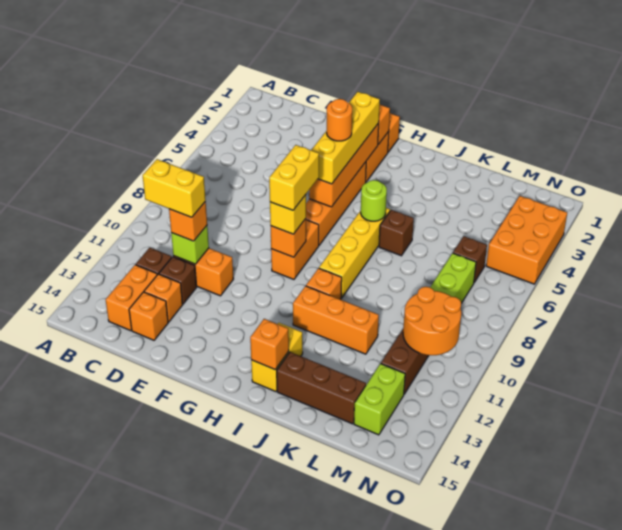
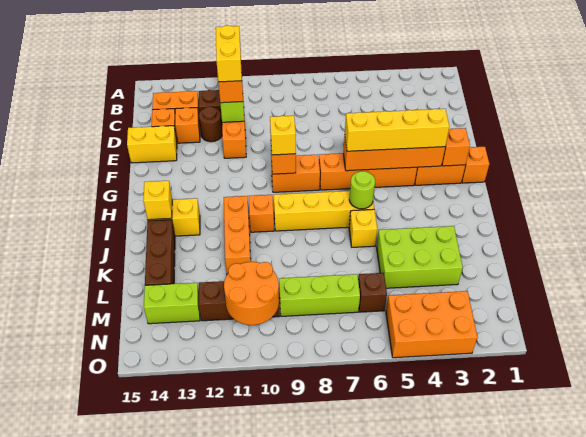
brown 1x1 brick [159,257,197,304] -> brown 1x1 round brick [199,106,222,142]
orange 1x1 round brick [327,99,352,141] -> none
yellow 1x2 brick [269,145,319,210] -> yellow 1x2 brick moved to [127,126,177,163]
orange 1x1 brick [250,319,289,370] -> yellow 1x1 brick [144,181,172,220]
brown 1x1 brick [379,210,414,256] -> yellow 1x1 brick [349,209,377,247]
none -> lime 2x3 brick [377,226,463,288]

